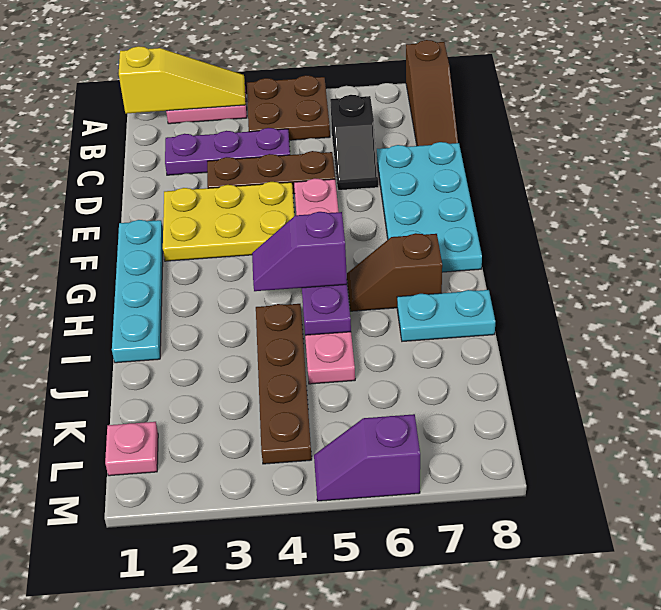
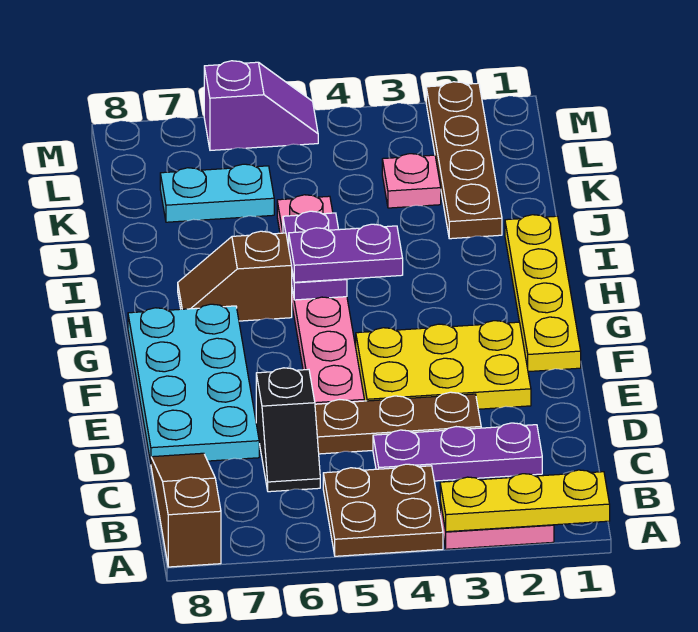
yellow 1x3 slope [119,46,246,114] -> yellow 1x3 plate [440,470,610,532]
black 1x2 slope [330,95,378,190] -> black 1x2 slope turned to [256,368,320,492]
cyan 1x4 plate [112,220,163,363] -> yellow 1x4 plate [505,215,581,372]
purple 1x2 slope [252,212,347,291] -> purple 1x2 plate [289,224,403,282]
brown 1x2 slope [347,233,442,311] -> brown 1x2 slope turned to [178,231,292,321]
brown 1x4 plate [256,304,312,464] -> brown 1x4 plate moved to [426,82,502,239]
cyan 1x2 plate [397,290,495,341] -> cyan 1x2 plate moved to [160,164,274,222]
pink 1x1 plate [105,422,158,476] -> pink 1x1 plate moved to [382,154,441,208]

